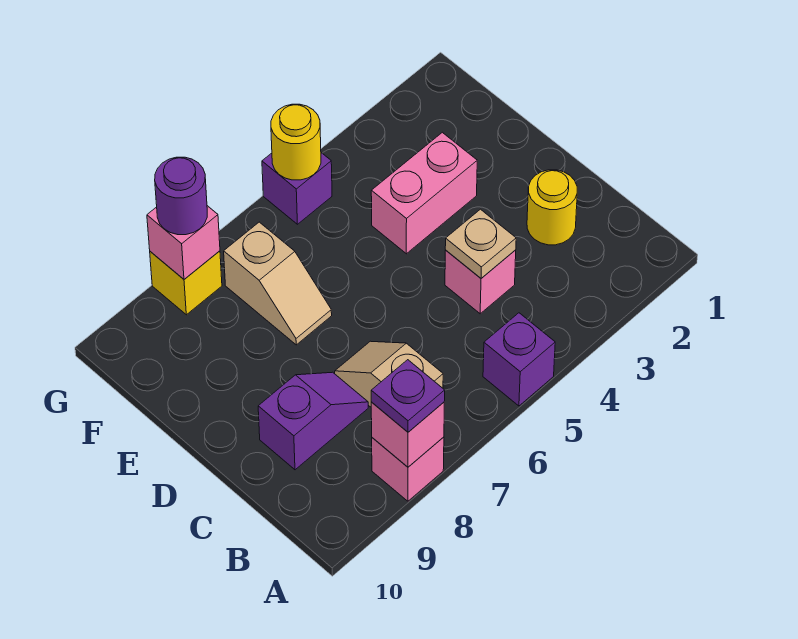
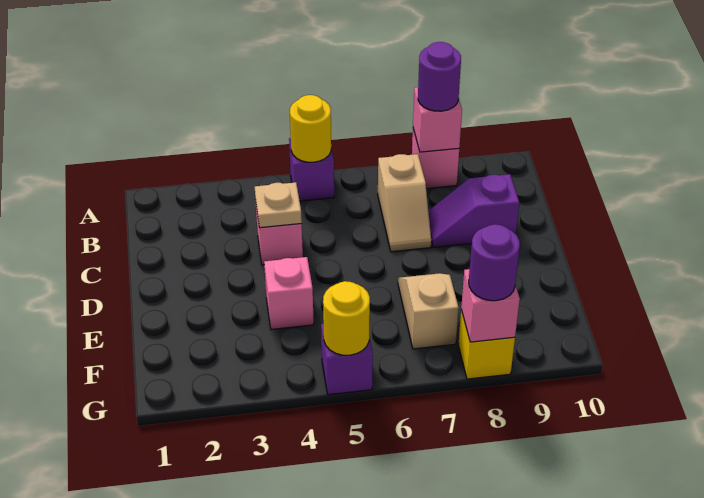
purple 1x1 plate [371,360,445,432] -> purple 1x1 round brick [418,42,461,111]
yellow 1x1 round brick [527,170,577,245] -> yellow 1x1 round brick moved to [290,95,331,162]
pink 1x2 brick [371,132,477,254] -> pink 1x1 brick [264,257,314,329]

